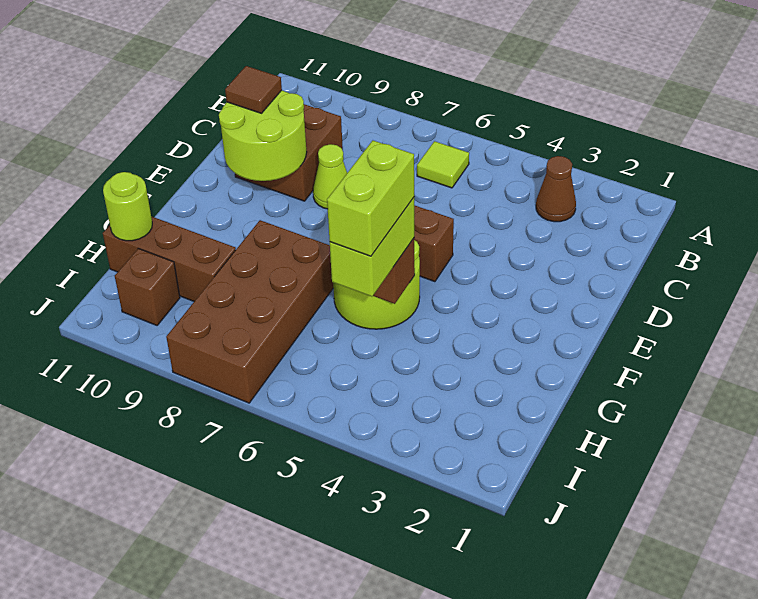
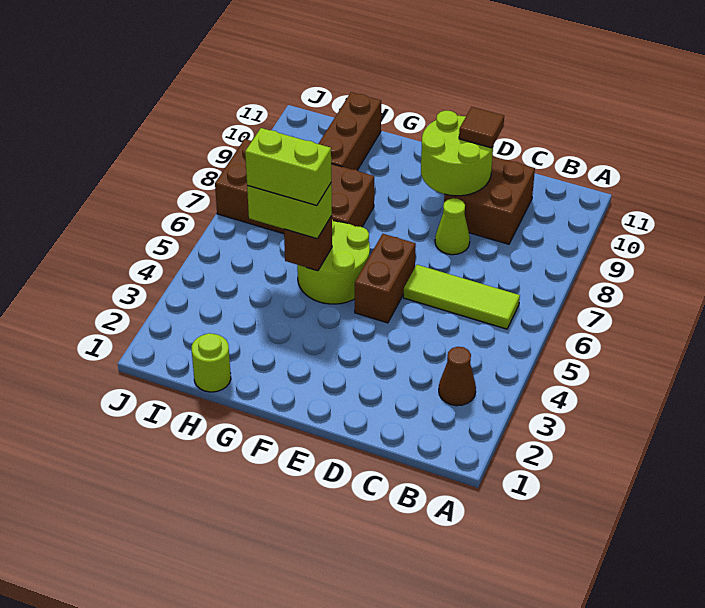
lime 1x1 tile [417,141,469,188] -> lime 1x3 tile [403,265,520,329]
lime 1x1 round brick [103,172,152,241] -> lime 1x1 round brick moved to [191,333,231,392]
brown 1x1 brick [115,248,180,325] -> none

